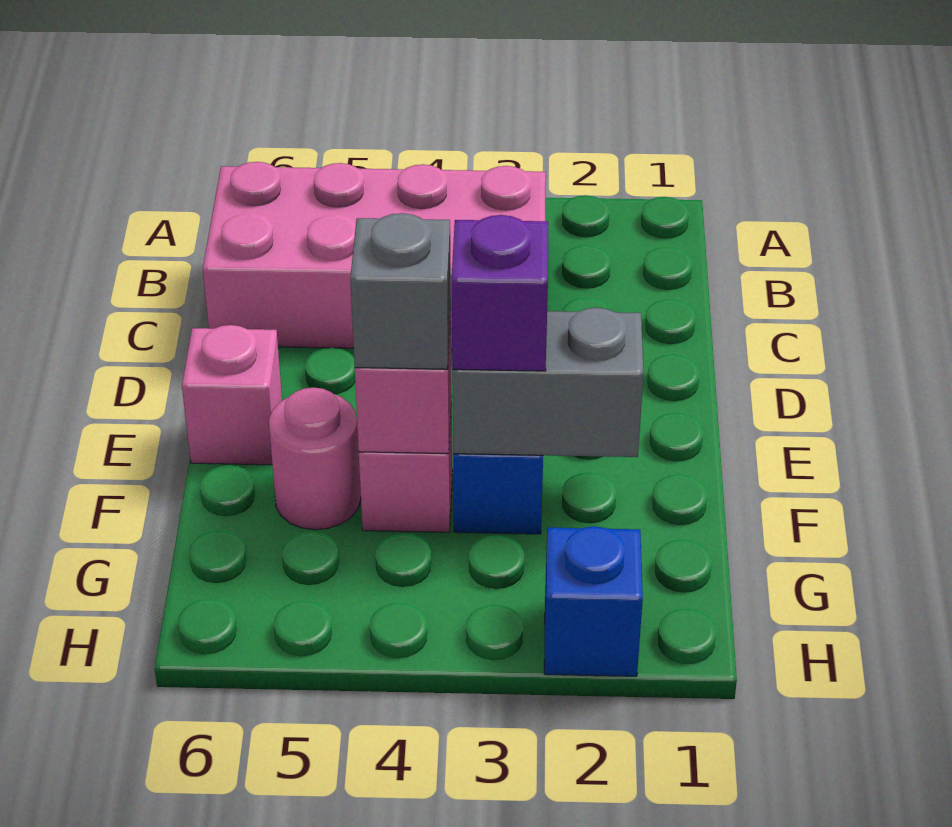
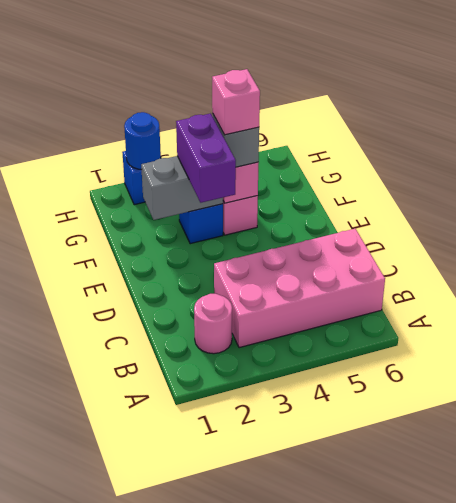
pink 1x1 brick [182,325,282,465] -> pink 1x1 brick moved to [212,69,260,135]
purple 1x1 brick [452,215,548,371] -> purple 1x2 brick [176,113,236,203]
pink 1x1 round brick [269,388,361,530] -> pink 1x1 round brick moved to [194,294,232,354]
none -> blue 1x1 round brick [124,112,161,169]

